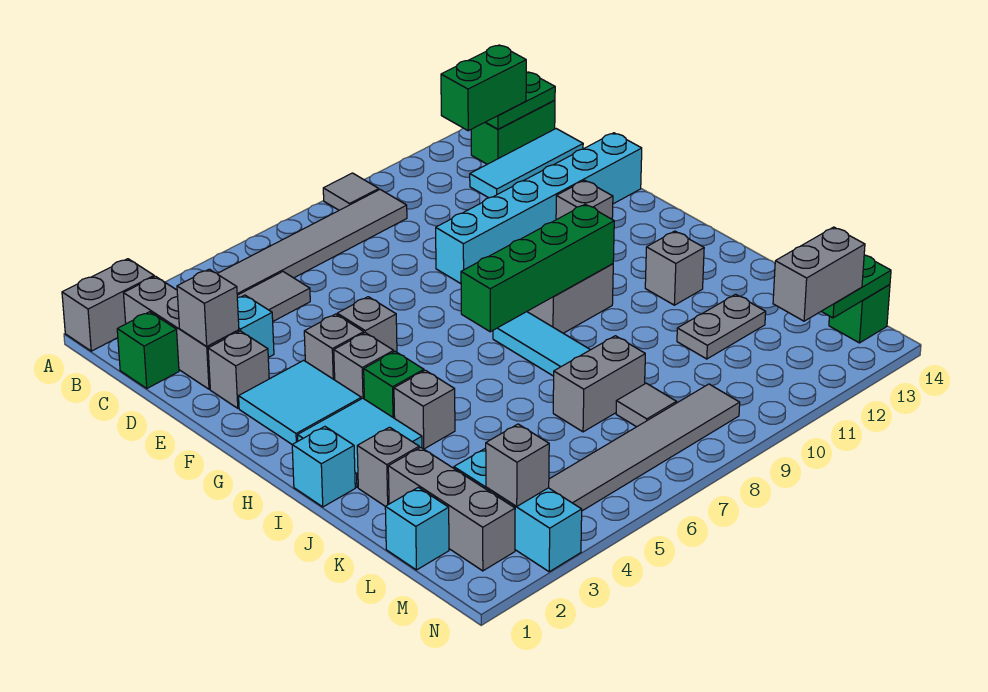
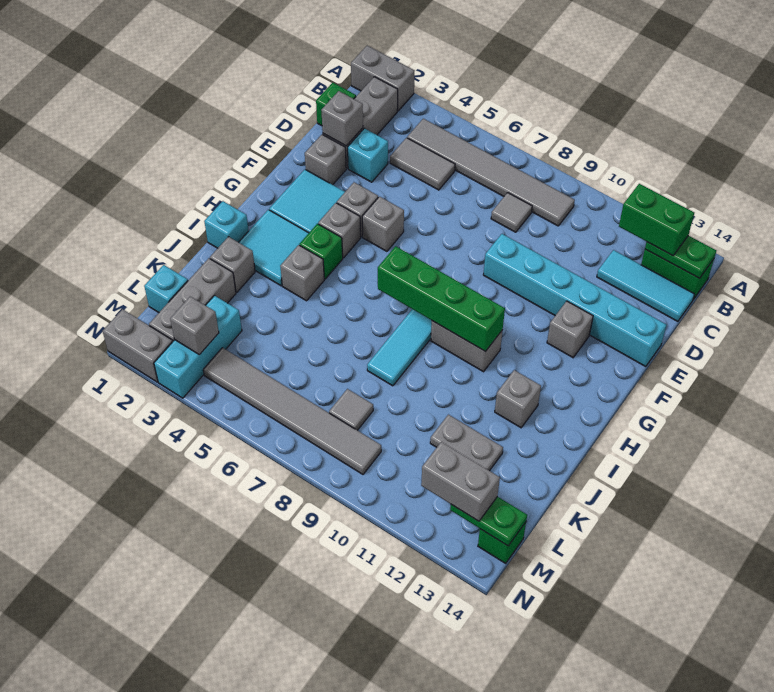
grey 1x1 tile [323,173,379,210] -> grey 1x1 tile moved to [491,193,532,232]
grey 1x2 brick [553,336,645,432] -> grey 1x2 brick moved to [103,309,173,382]

